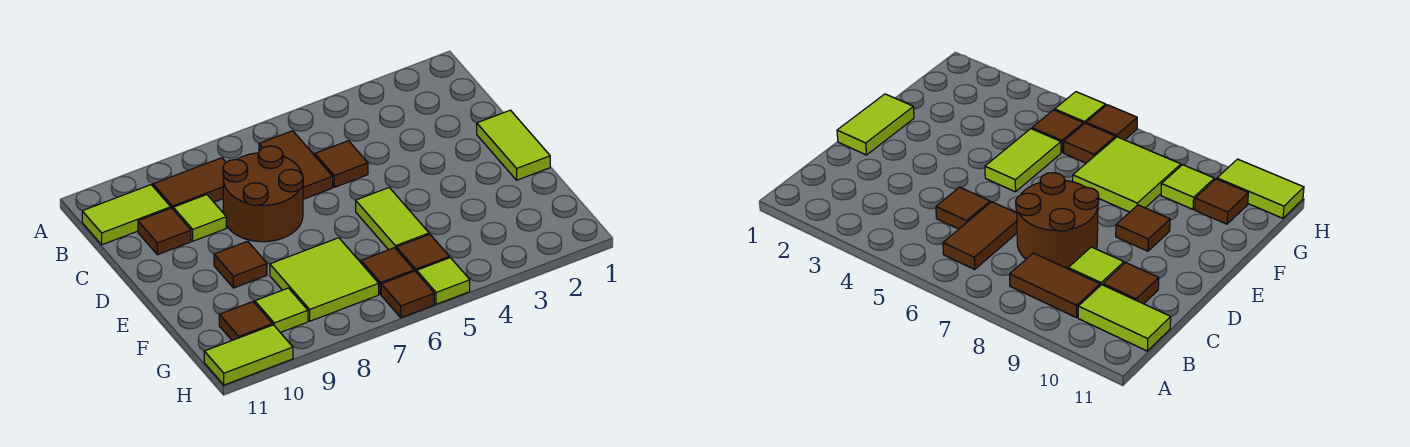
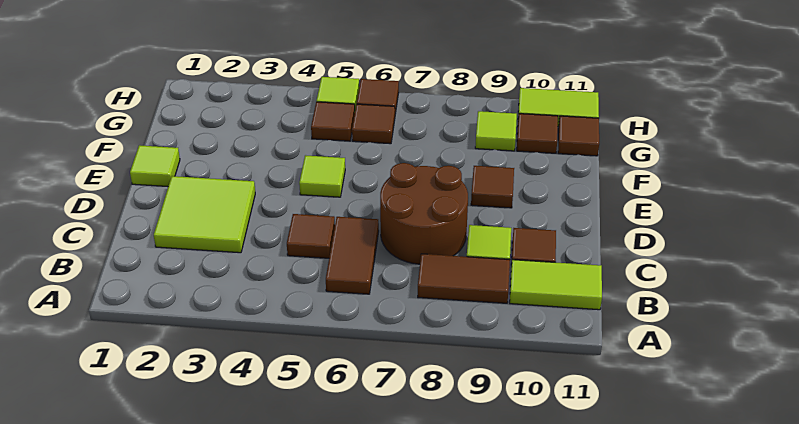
lime 1x2 tile [477,110,550,180] -> lime 1x1 tile [130,145,180,187]
lime 1x2 tile [356,188,429,250] -> lime 1x1 tile [299,155,345,197]
lime 2x2 tile [270,238,379,321] -> lime 2x2 tile moved to [154,176,255,253]
none -> brown 1x1 tile [558,116,599,156]

